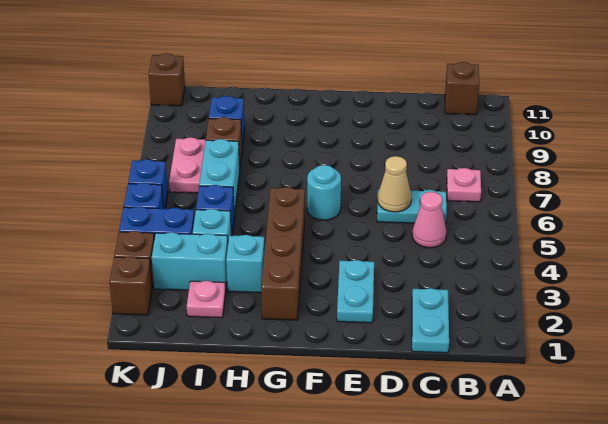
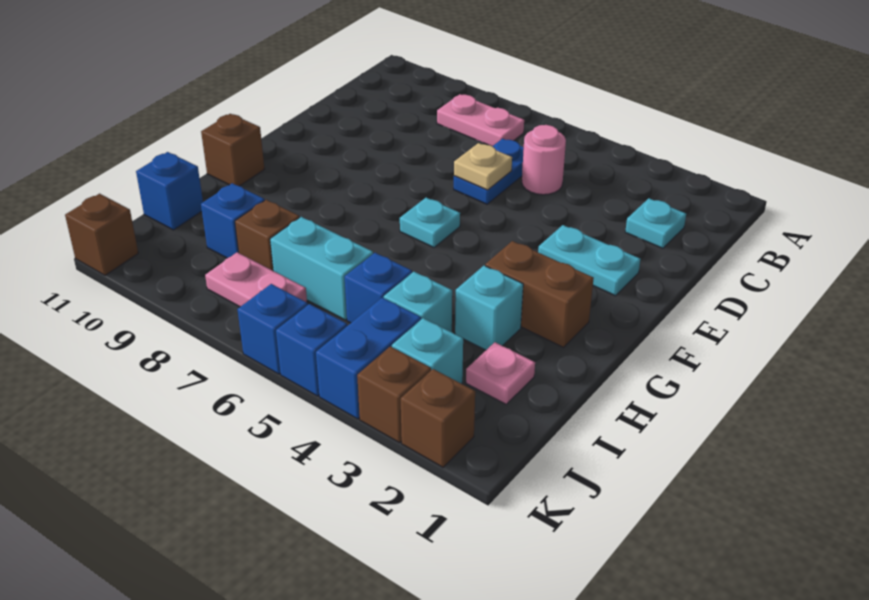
pink 1x1 plate [447,168,481,202] -> pink 1x2 plate [437,94,524,146]
brown 1x1 brick [445,62,479,115] -> brown 1x1 brick moved to [201,114,264,186]
cyan 1x2 plate [412,288,449,353] -> cyan 1x1 plate [625,198,686,248]
pink 1x1 cone [412,192,447,248] -> pink 1x1 round brick [522,125,566,195]
cyan 1x2 plate [377,190,447,224] -> blue 1x2 plate [454,139,524,204]
tan 1x1 cone [378,156,411,212] -> tan 1x1 plate [454,143,512,190]
cyan 1x1 round brick [307,165,341,220] -> cyan 1x1 plate [400,198,460,247]
brown 1x4 brick [261,187,305,320] -> brown 1x2 brick [485,241,594,347]
cyan 1x2 brick [152,232,228,290] -> cyan 1x1 brick [392,318,463,384]
none -> blue 1x1 brick [136,152,203,230]

